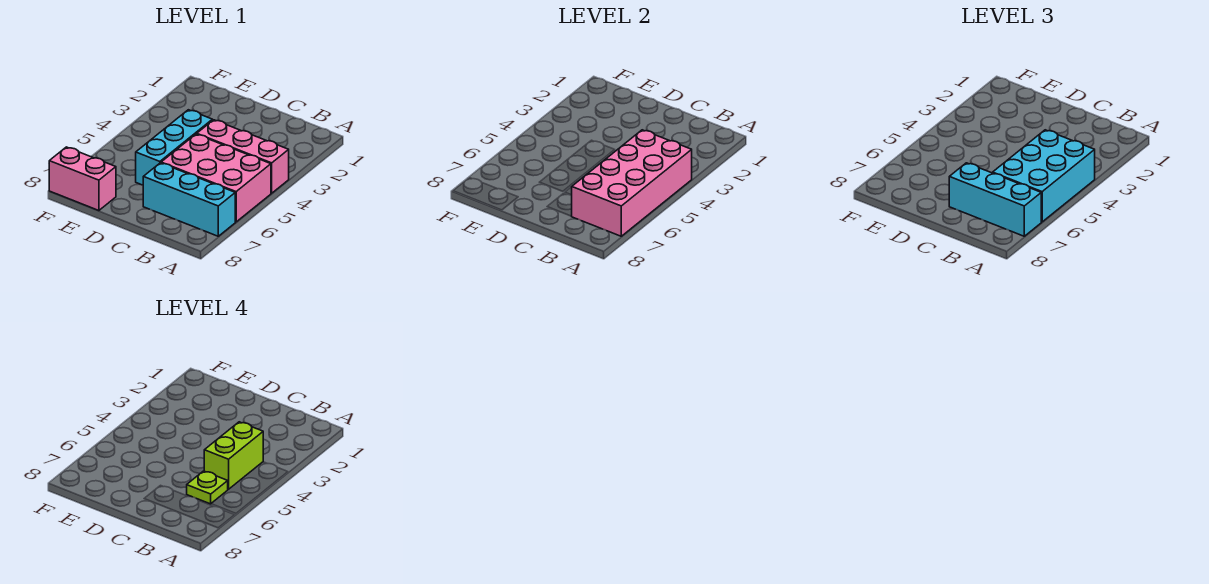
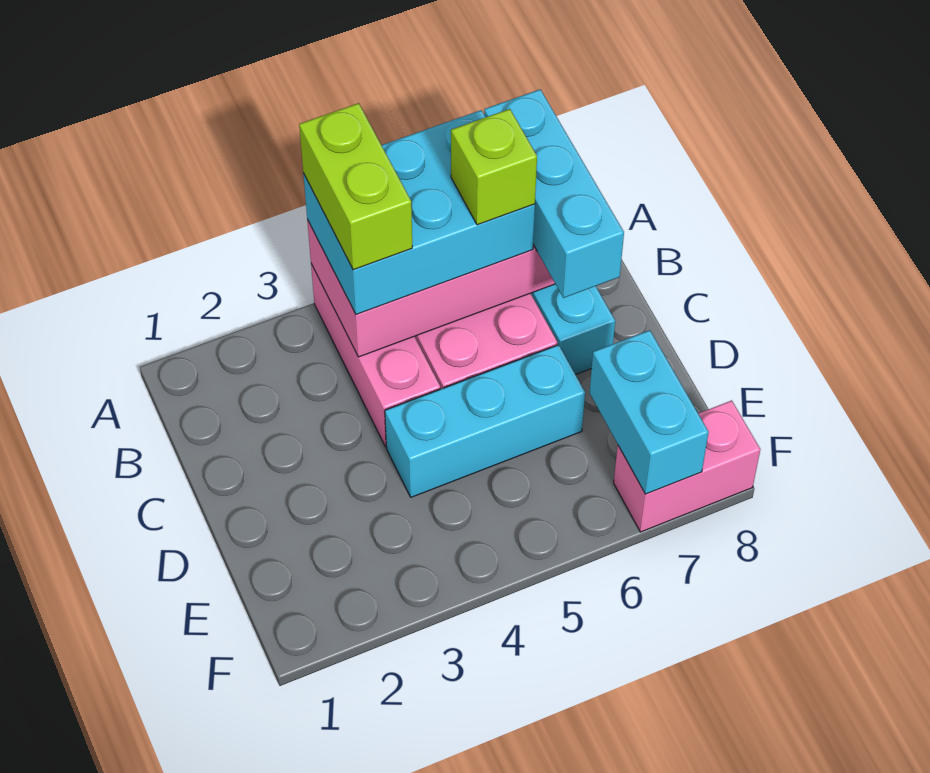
lime 1x2 brick [204,422,263,489] -> lime 1x2 brick turned to [299,103,412,270]
lime 1x1 plate [187,471,228,504] -> lime 1x1 brick [451,109,537,225]
none -> cyan 1x2 brick [589,330,709,494]
pink 1x2 brick [49,147,116,211] -> pink 1x2 brick turned to [614,400,760,532]

